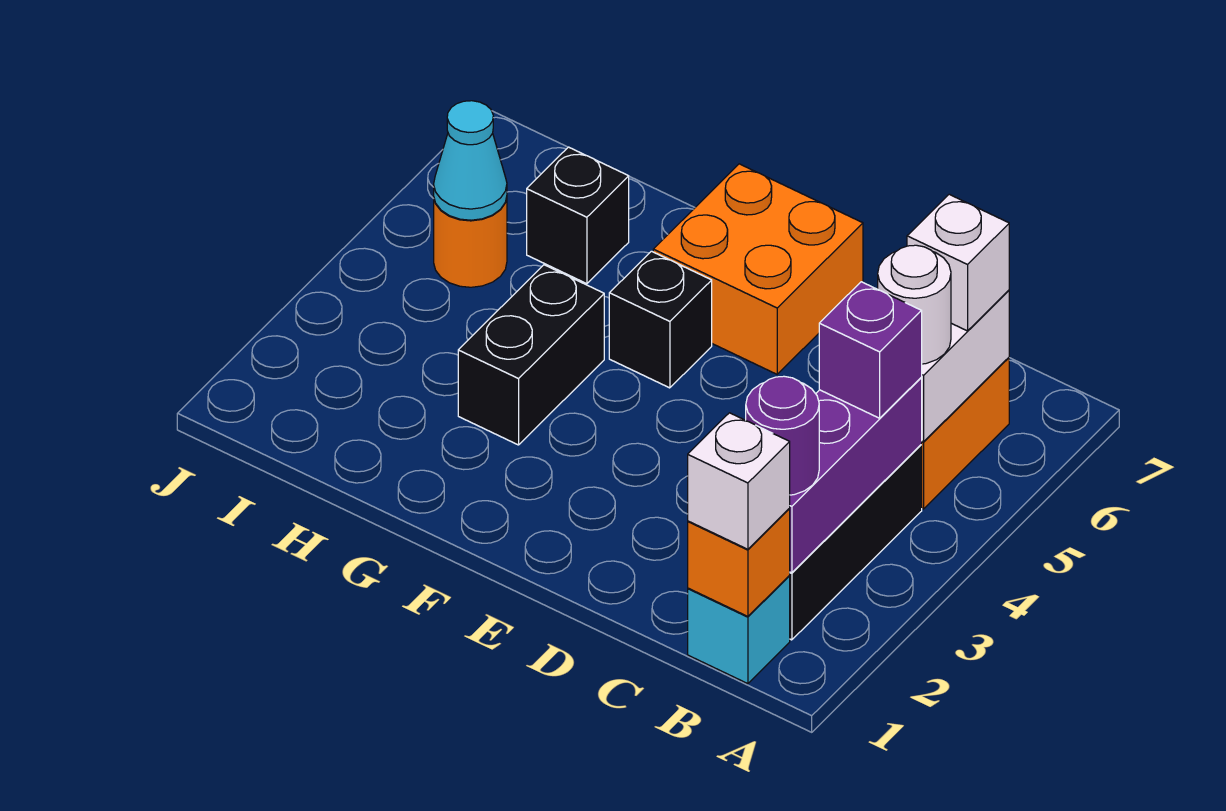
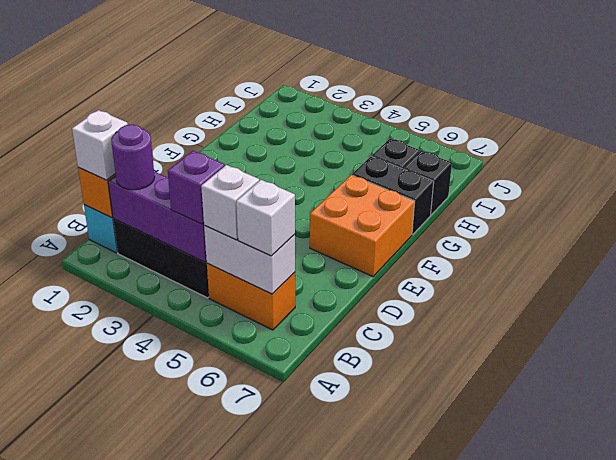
white 1x1 round brick [878,245,951,364] -> white 1x1 brick [201,165,259,240]
black 1x1 brick [609,251,712,388] -> black 1x1 brick moved to [404,151,452,215]
black 1x2 brick [458,265,604,445] -> black 1x2 brick moved to [352,156,434,235]
orange 1x1 round brick [434,197,507,287] -> none
cyan 1x1 cone [434,101,507,220] -> none

